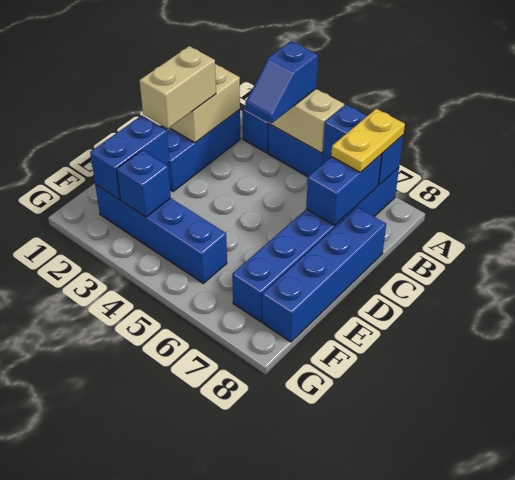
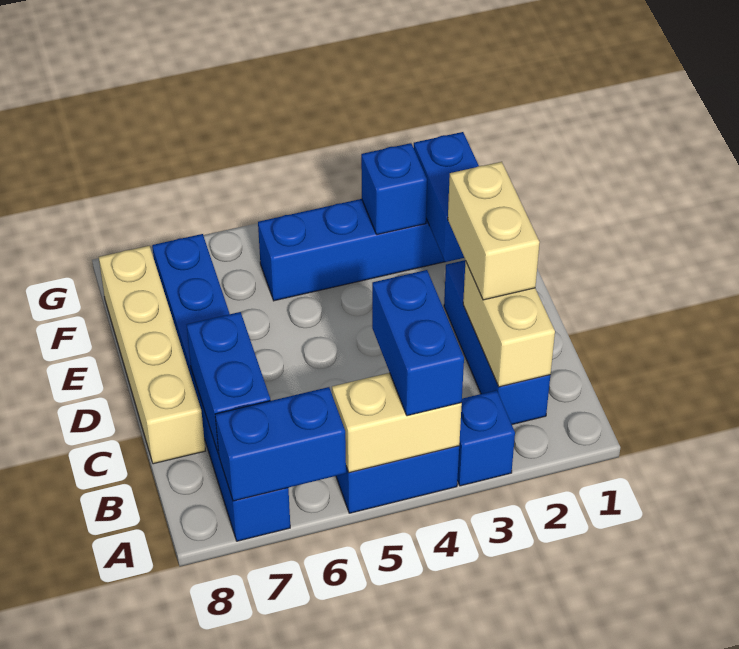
blue 1x2 slope [245,41,318,123] -> blue 1x2 brick [372,270,464,416]
yellow 1x2 plate [331,109,405,173] -> none
blue 1x4 brick [262,207,386,342] -> tan 1x4 brick [99,246,205,464]

